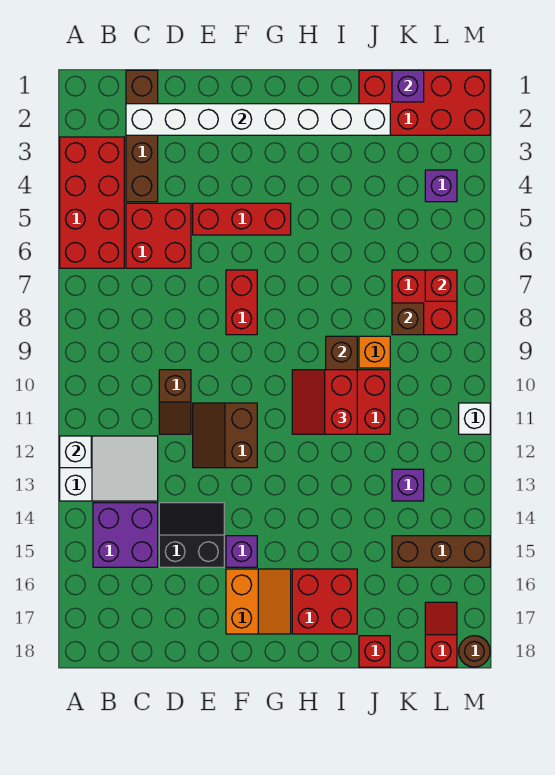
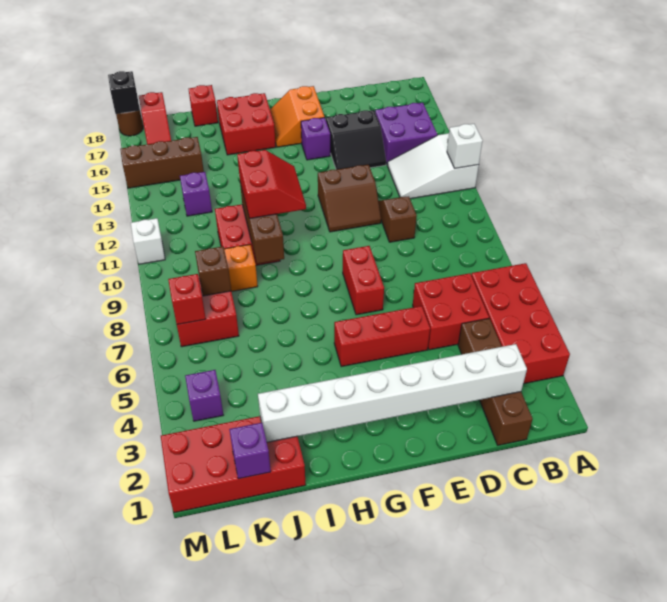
brown 2x2 slope [193,403,257,468] -> brown 2x2 slope turned to [318,165,381,232]
none -> black 1x1 brick [108,71,140,114]

